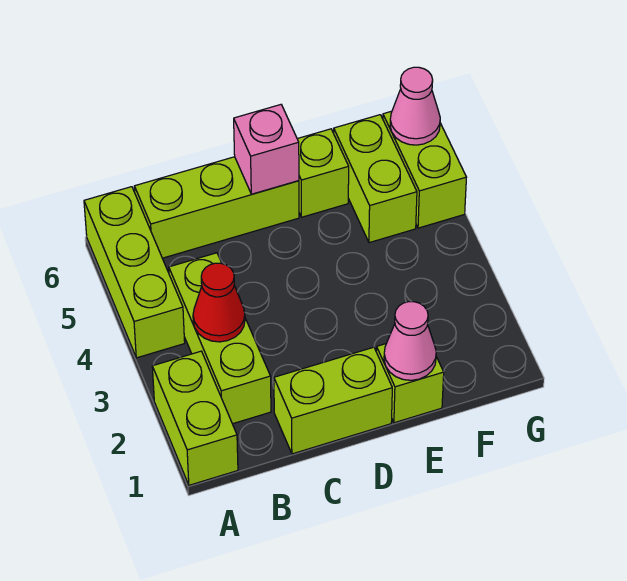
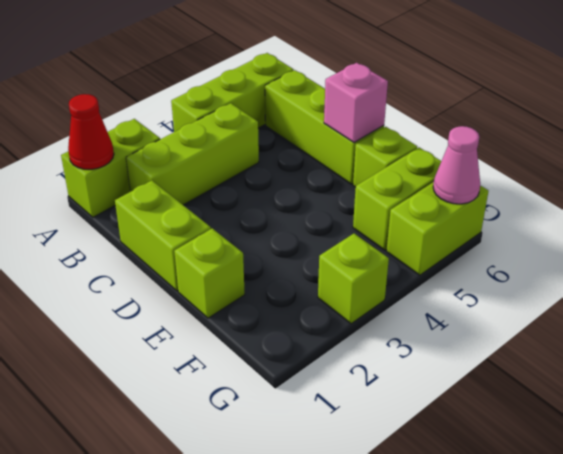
red 1x1 cone [193,263,245,342] -> red 1x1 cone moved to [68,94,114,169]
pink 1x1 cone [384,302,436,380] -> none
none -> lime 1x1 brick [318,234,389,324]

